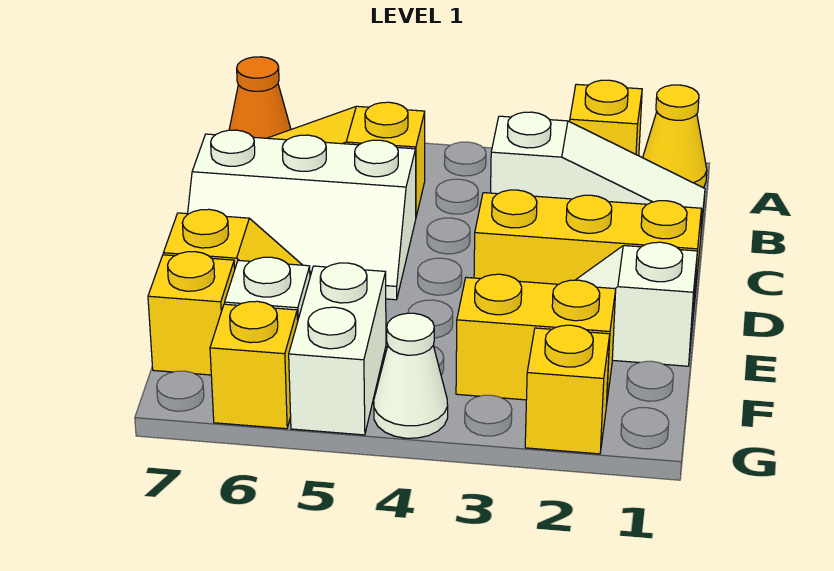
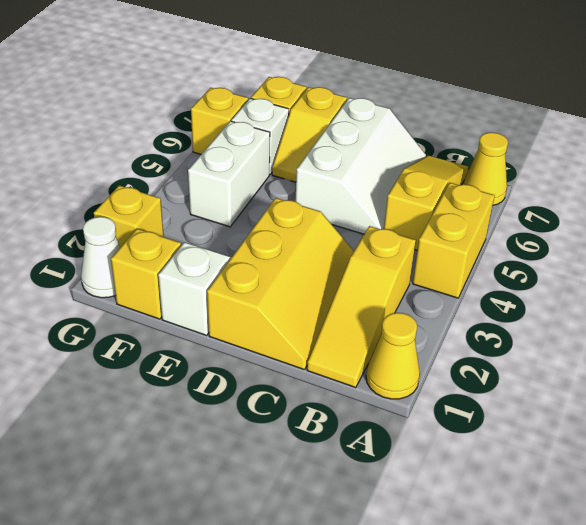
yellow 1x1 brick [570,80,642,156] -> yellow 1x1 brick moved to [111,229,181,319]
orange 1x1 cone [229,57,291,138] -> yellow 1x1 cone [463,132,508,205]
white 1x3 slope [491,112,705,230] -> yellow 1x3 slope [307,226,416,388]
white 2x3 slope [188,130,416,300] -> white 2x3 slope turned to [295,98,426,234]
yellow 1x2 brick [456,274,616,406] -> yellow 1x2 brick moved to [413,183,495,298]
white 1x2 brick [289,263,386,435] -> white 1x2 brick turned to [188,121,270,227]
white 1x1 cone [374,313,448,438] -> white 1x1 cone moved to [81,217,120,298]

